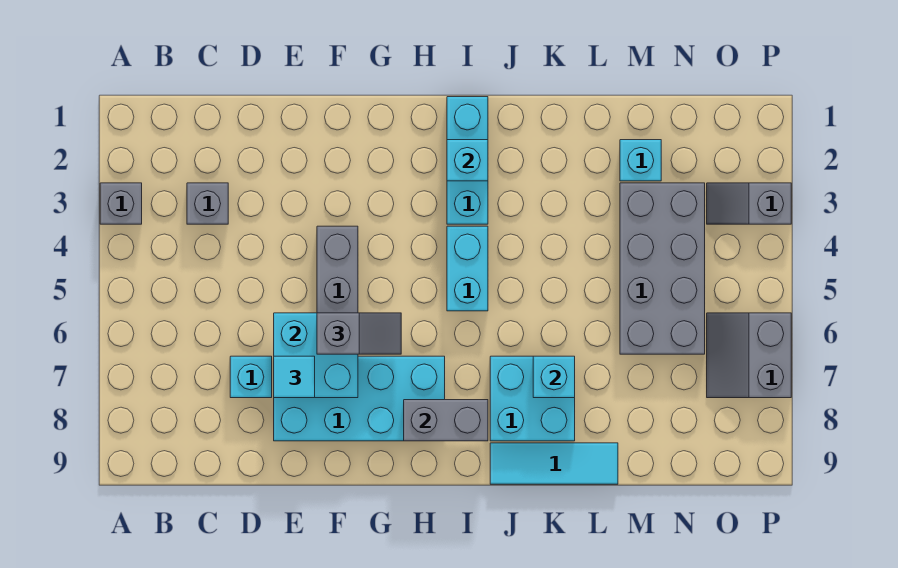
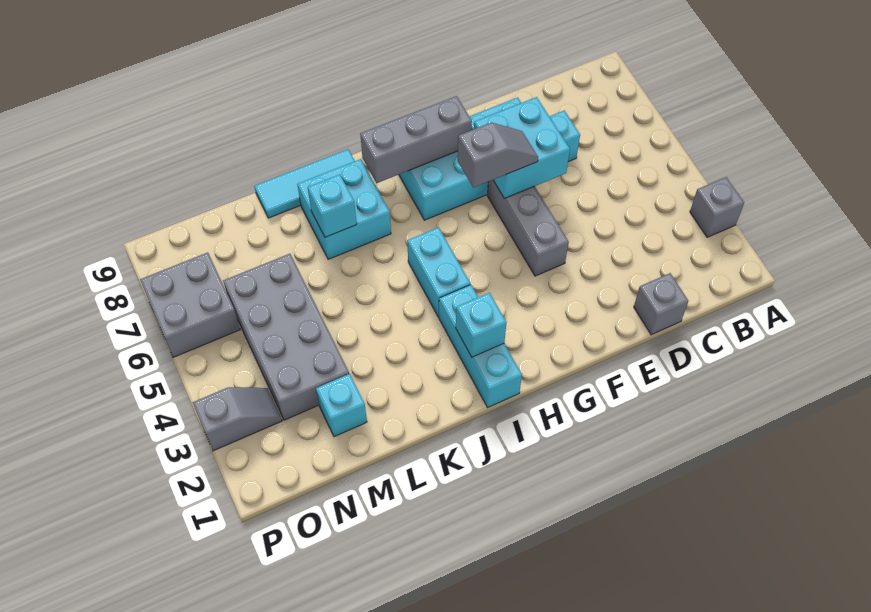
grey 1x1 brick [187,183,228,224] -> grey 1x1 brick moved to [634,273,688,335]
cyan 1x1 tile [274,356,315,398] -> none
grey 1x2 slope [317,313,401,354] -> grey 1x2 slope turned to [458,123,538,188]
grey 1x2 brick [404,400,488,441] -> grey 1x3 brick [360,96,472,183]
grey 2x2 slope [707,313,791,398] -> grey 2x2 brick [140,252,240,357]

